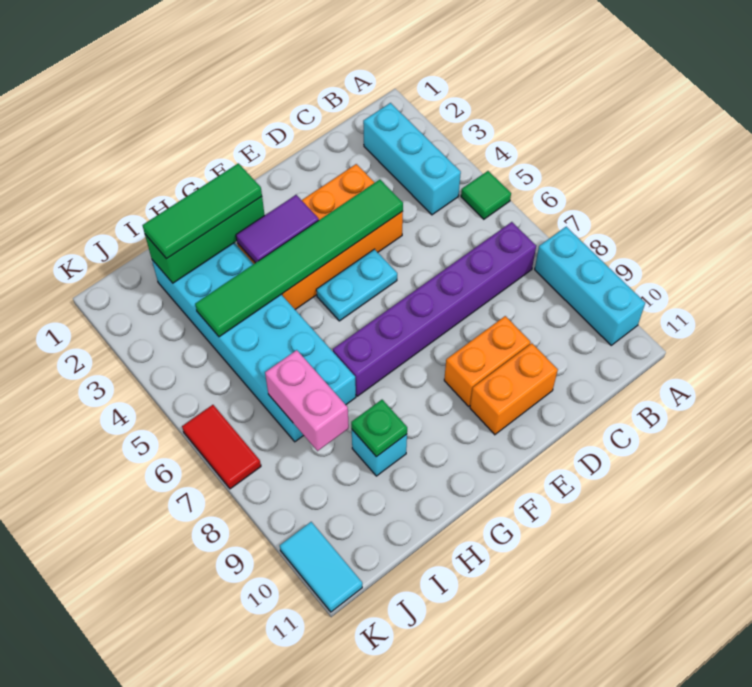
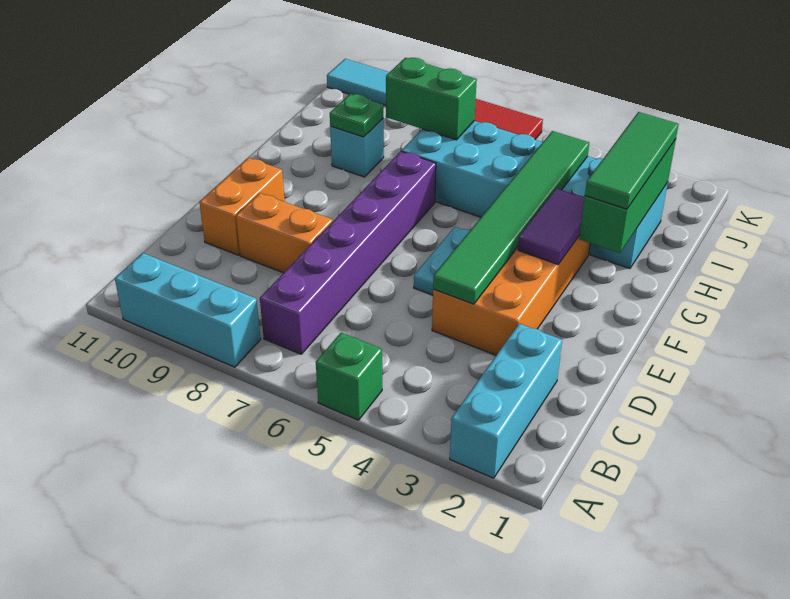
green 1x1 tile [461,171,511,219] -> green 1x1 brick [316,333,382,420]
cyan 1x3 brick [363,103,461,215] -> cyan 1x3 brick turned to [450,324,562,478]
orange 1x2 brick [444,316,531,406] -> orange 1x2 brick turned to [236,193,333,273]
pink 1x2 brick [265,350,349,451] -> green 1x2 brick [386,58,477,140]

